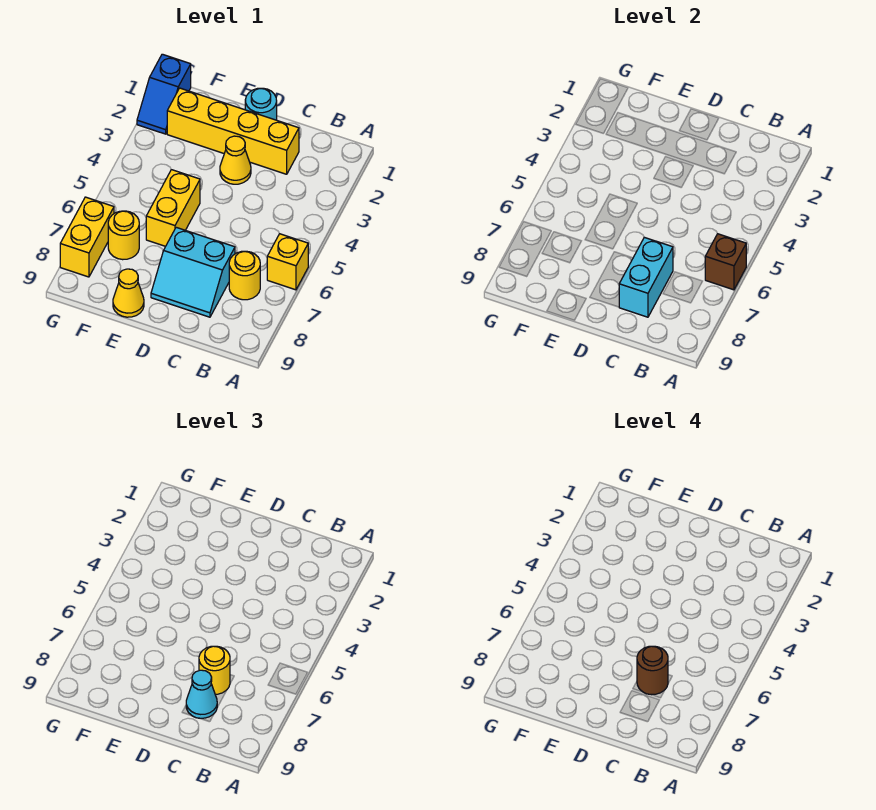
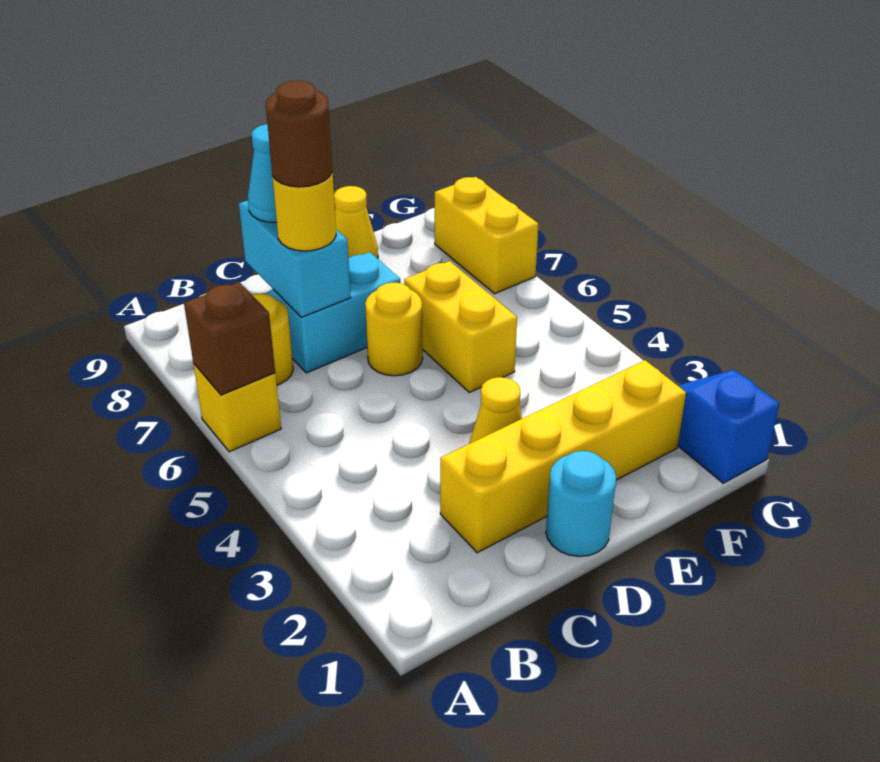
yellow 1x1 round brick [108,211,139,260] -> yellow 1x1 round brick moved to [365,283,423,376]

